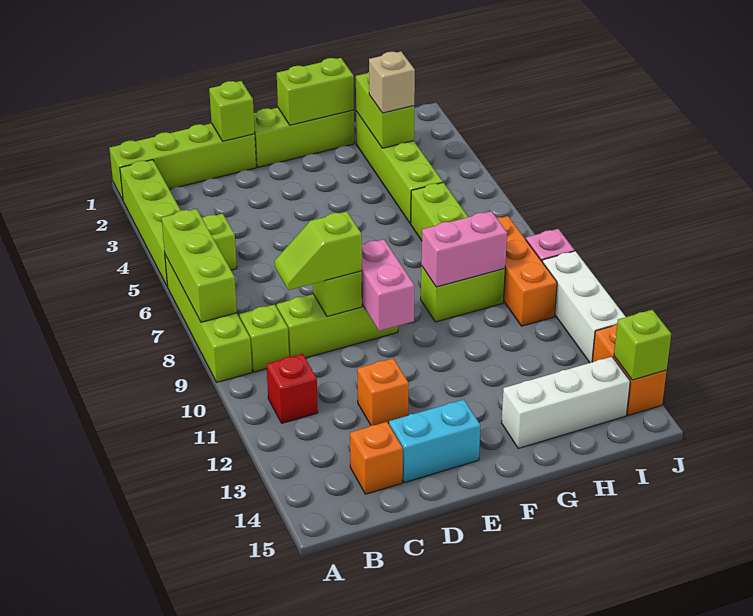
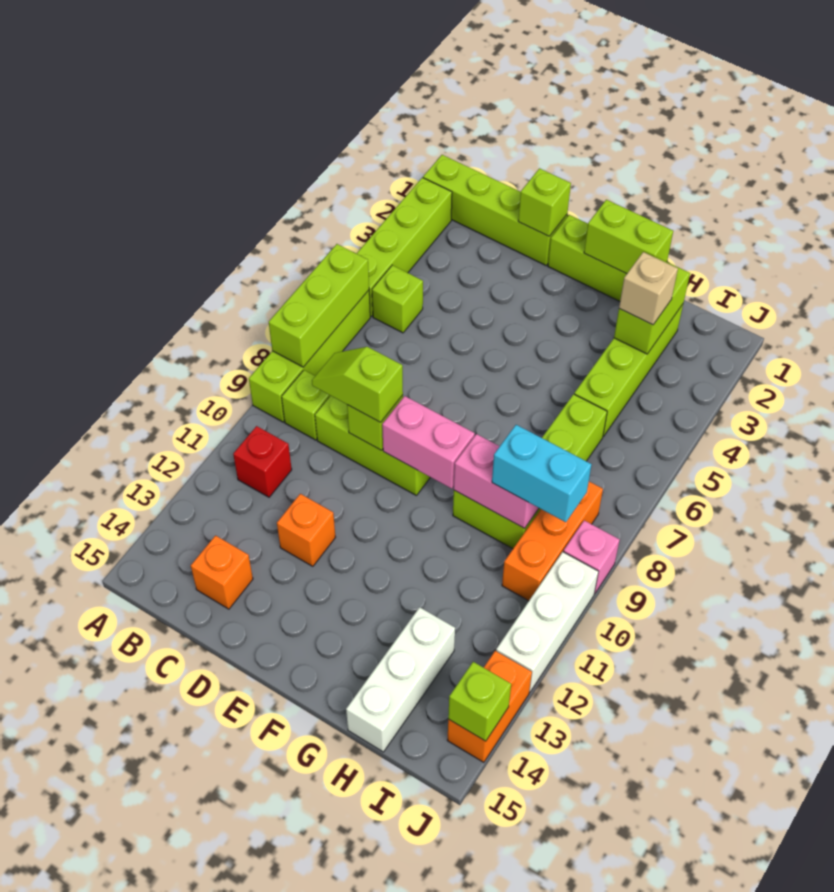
cyan 1x2 brick [389,400,480,483] -> cyan 1x2 brick moved to [492,425,592,522]
pink 1x2 brick [362,239,415,331] -> pink 1x2 brick turned to [382,396,475,489]
white 1x3 brick [501,357,630,448] -> white 1x3 brick turned to [346,607,455,752]

